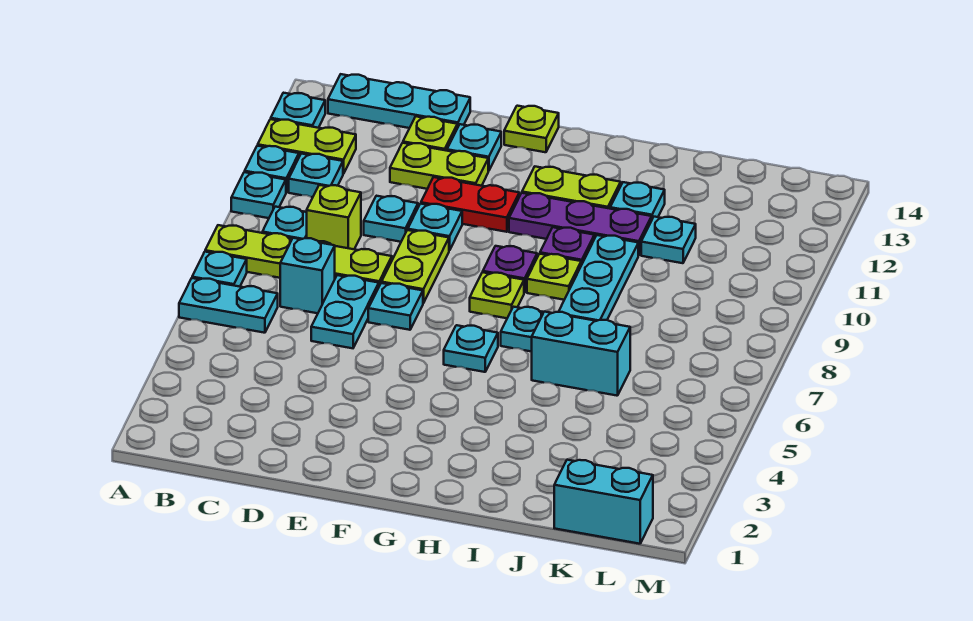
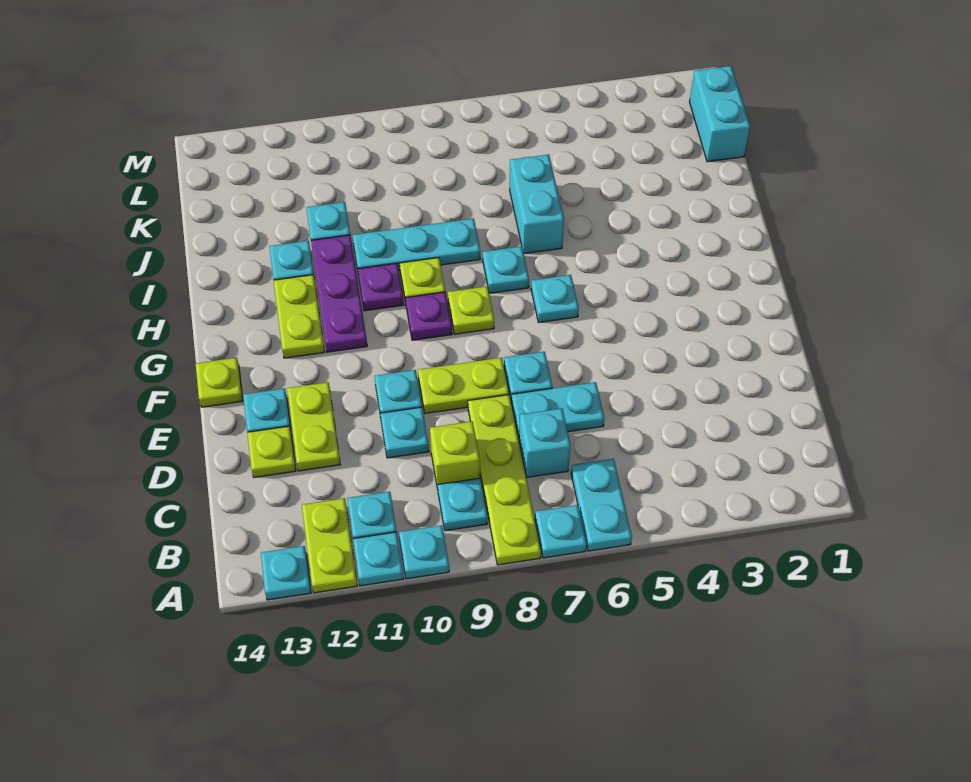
cyan 1x3 plate [328,74,470,128] -> none
red 1x2 plate [421,177,519,232] -> none

